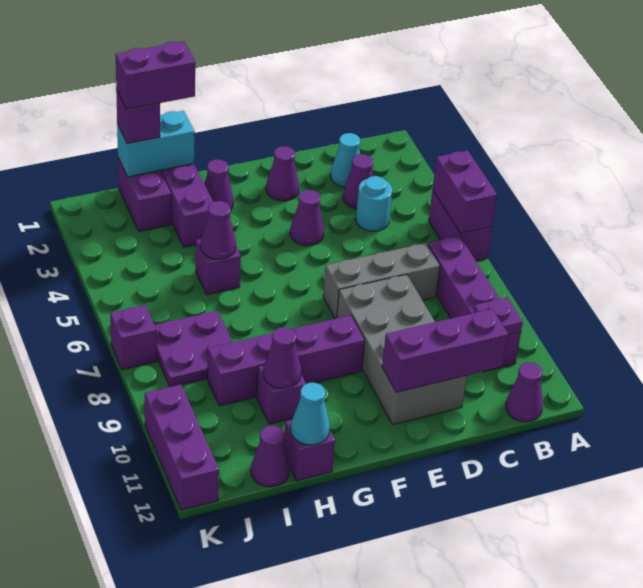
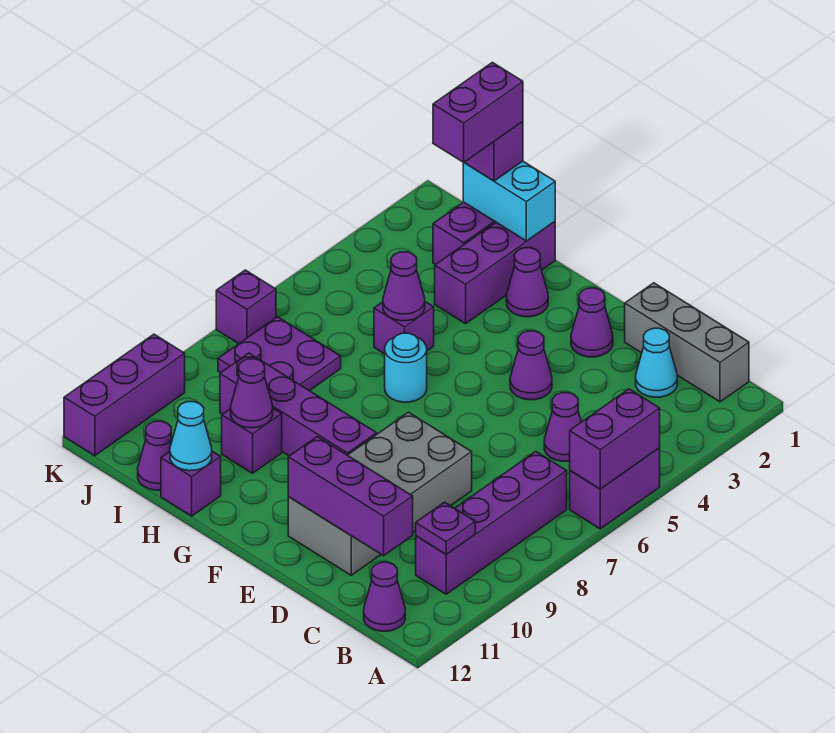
purple 1x1 cone [343,154,373,209] -> purple 1x1 cone moved to [544,393,581,462]
cyan 1x1 round brick [356,176,392,231] -> cyan 1x1 round brick moved to [385,333,427,402]
grey 1x3 brick [323,243,440,319] -> grey 1x3 brick moved to [625,283,749,402]
purple 1x2 brick [116,42,195,109] -> purple 1x2 brick turned to [433,62,523,163]

